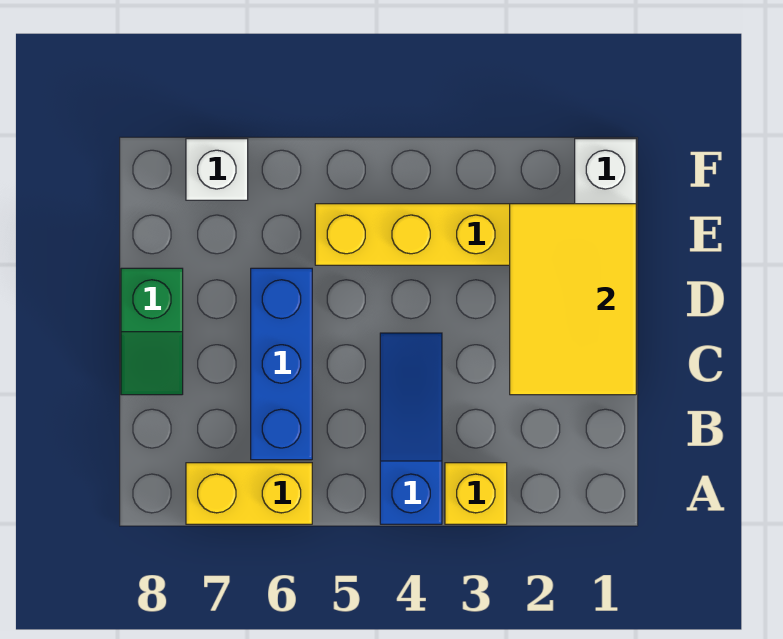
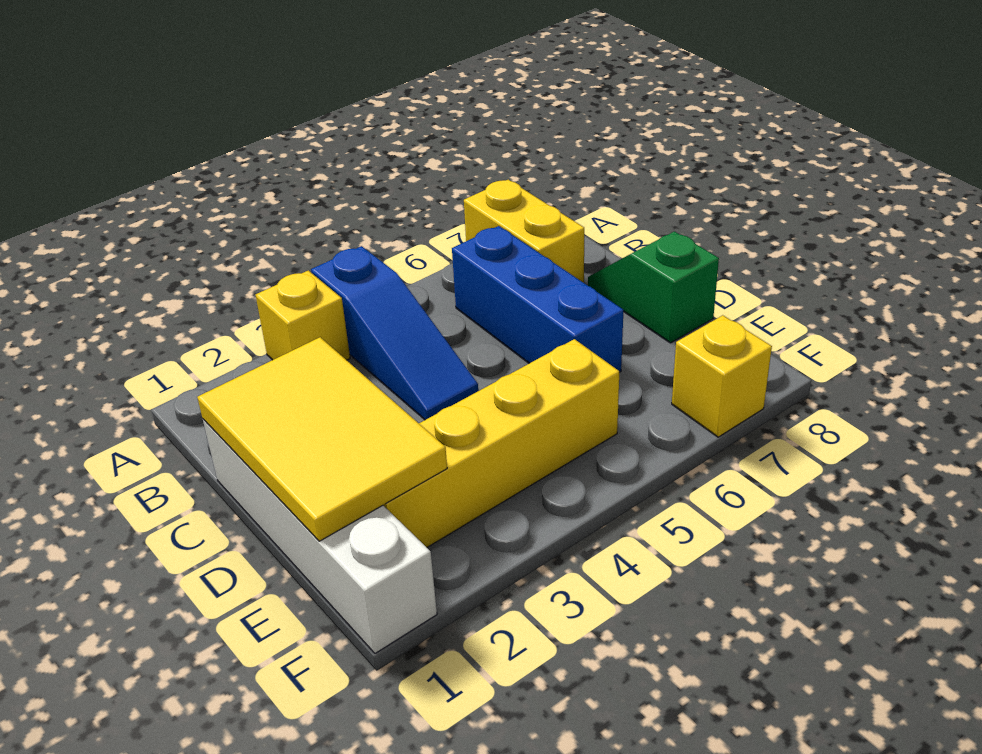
yellow 1x2 brick [186,463,312,524] -> yellow 1x2 brick turned to [464,180,584,283]
white 1x1 brick [186,139,248,200] -> yellow 1x1 brick [672,315,772,437]

